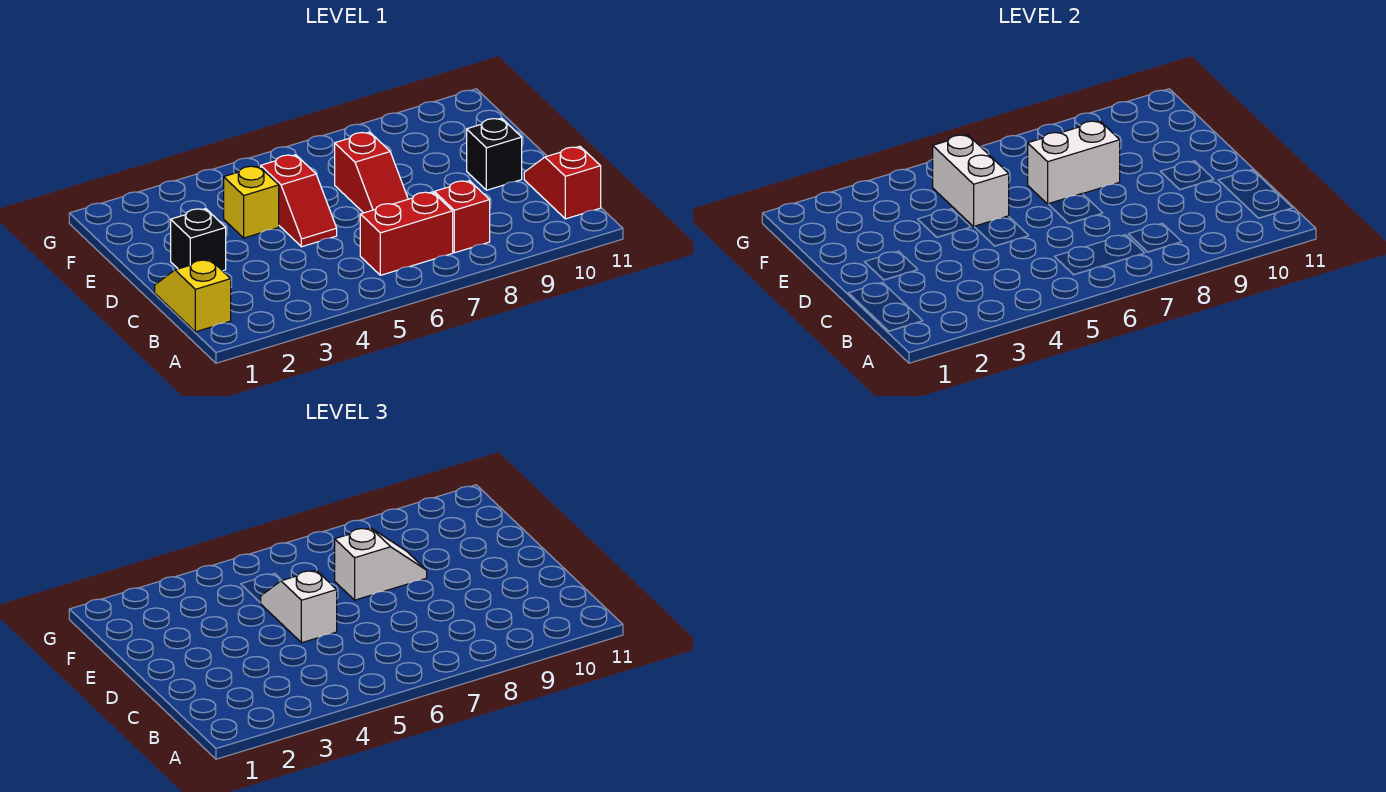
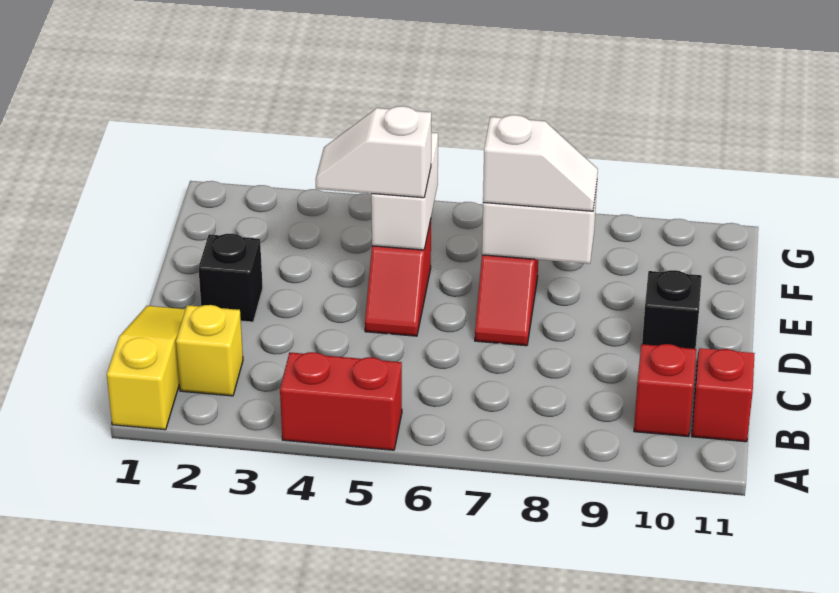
yellow 1x2 slope [155,259,231,332] -> yellow 1x3 slope [107,306,186,430]
red 1x2 brick [360,192,453,275] -> red 1x2 brick moved to [280,352,402,450]
red 1x1 brick [434,181,490,253] -> red 1x1 brick moved to [634,344,696,437]
white 1x2 slope [261,570,337,643] -> white 1x2 slope turned to [316,106,431,198]
yellow 1x1 brick [224,166,279,238] -> yellow 1x1 brick moved to [176,305,243,396]

